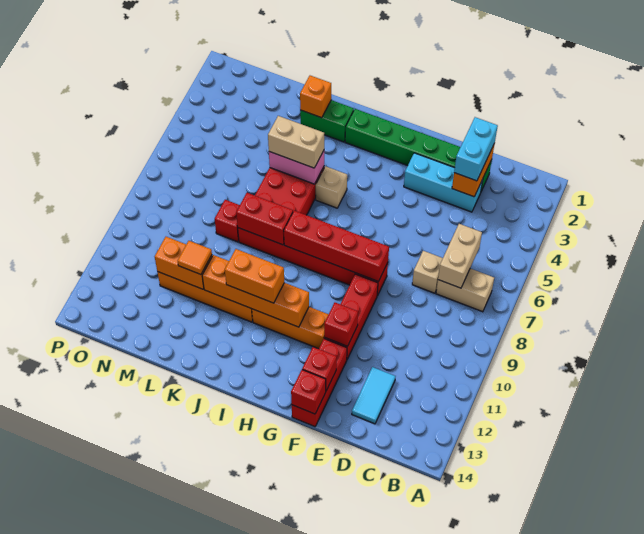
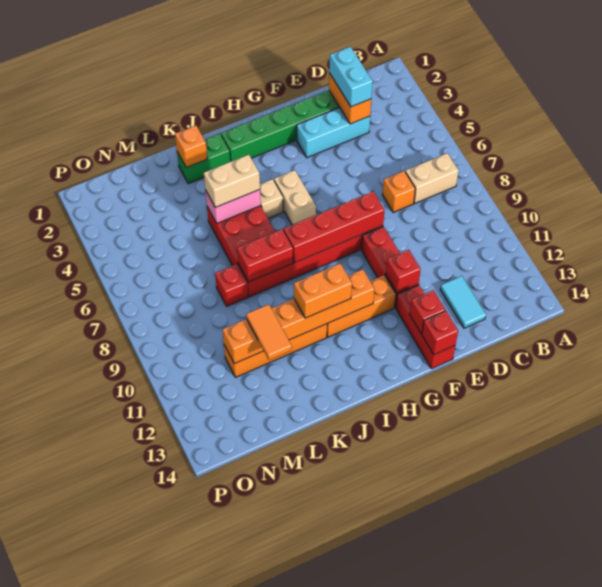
tan 1x2 brick [438,224,482,288] -> tan 1x2 brick moved to [274,170,316,225]
tan 1x1 brick [412,251,443,293] -> orange 1x1 brick [383,171,415,212]
orange 1x1 tile [178,241,212,275] -> orange 1x2 tile [246,304,292,360]

